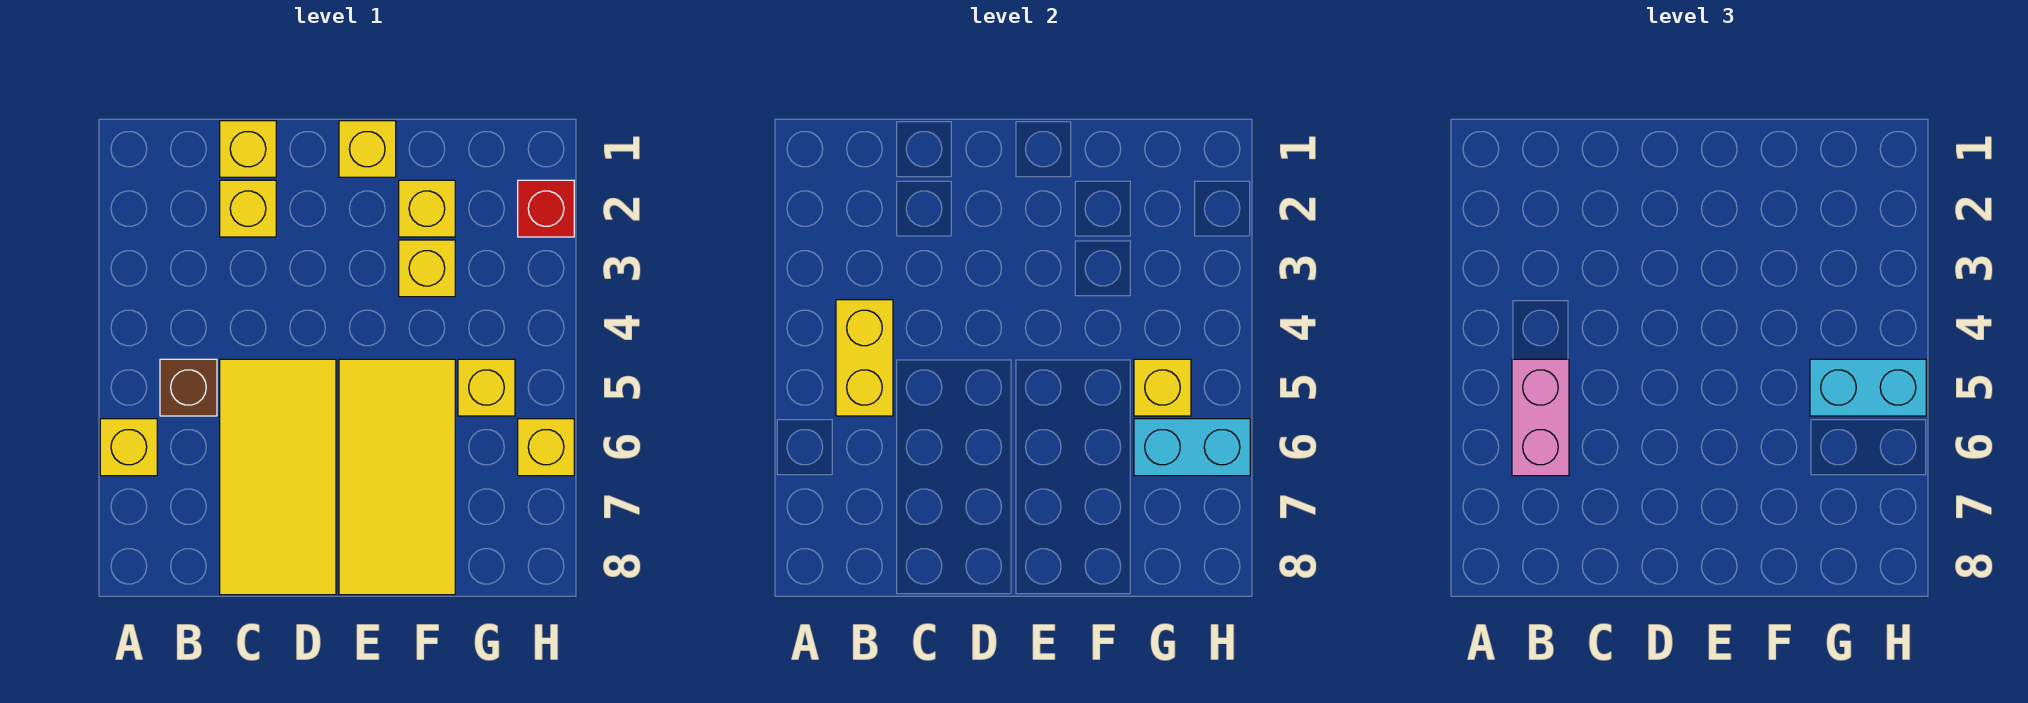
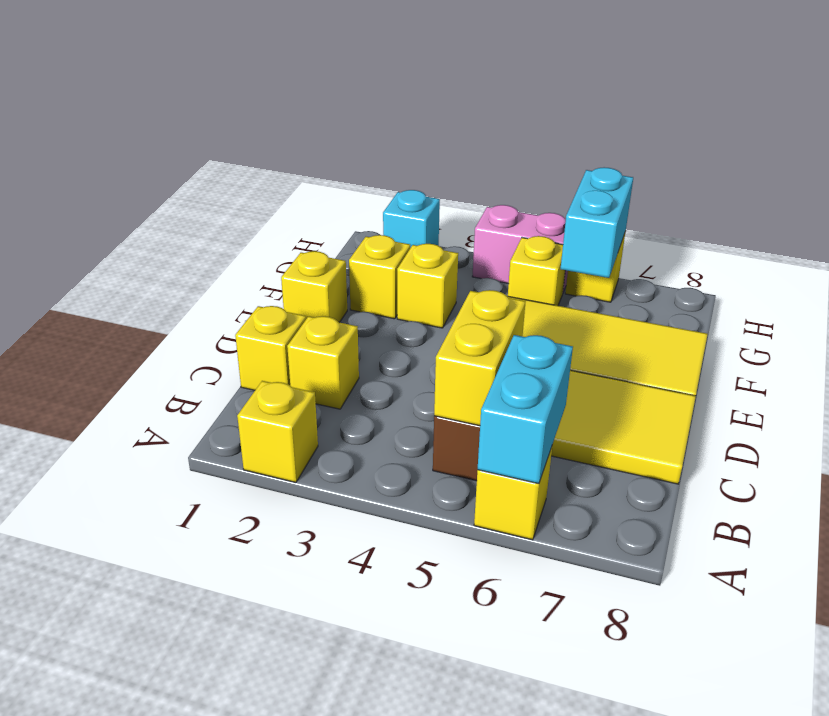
yellow 1x2 brick [836,300,893,416] -> yellow 1x2 brick turned to [434,290,526,426]
pink 1x2 brick [1512,359,1569,476] -> pink 1x2 brick moved to [472,205,568,292]
yellow 1x1 brick [1134,359,1191,416] -> yellow 1x1 brick moved to [237,381,318,482]
cyan 1x2 brick [1810,359,1926,416] -> cyan 1x2 brick moved to [478,335,573,484]
red 1x1 brick [518,180,574,237] -> cyan 1x1 brick [383,190,440,248]

